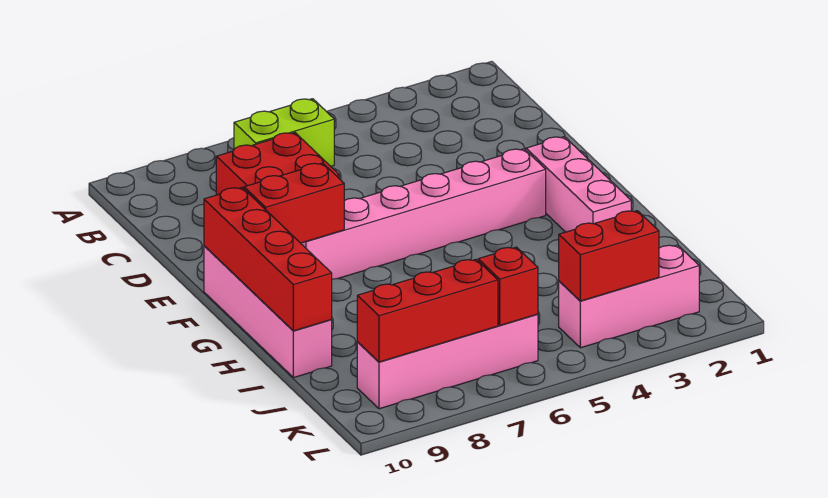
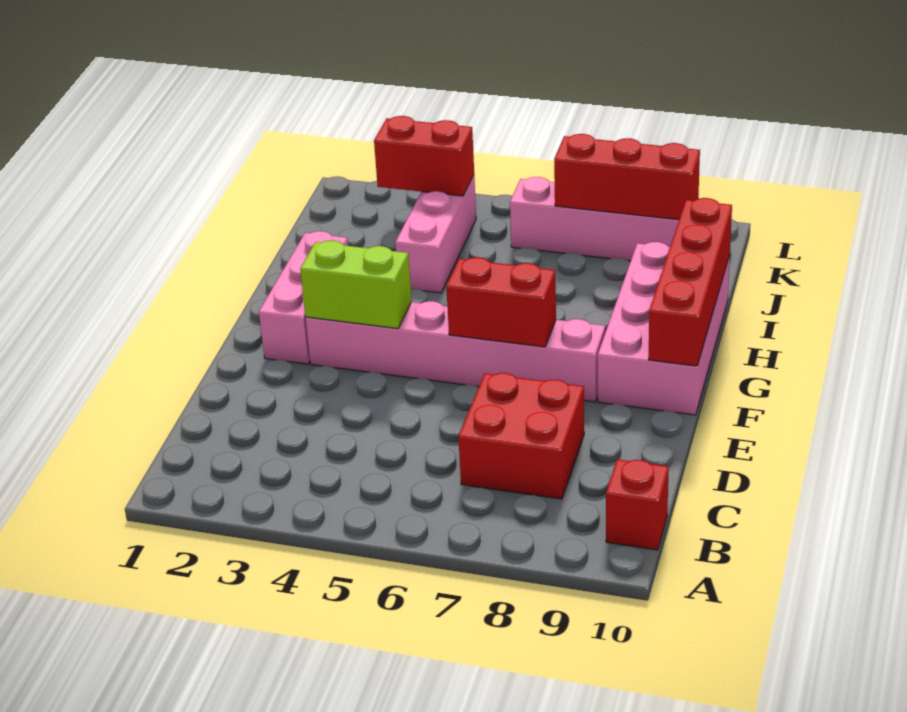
lime 1x2 brick [234,99,334,166] -> lime 1x2 brick moved to [300,241,412,329]
red 1x2 brick [244,163,344,243] -> red 1x2 brick moved to [446,257,556,347]
pink 1x4 brick [204,246,332,378] -> pink 2x4 brick [598,242,730,415]
pink 1x3 brick [559,245,699,348] -> pink 1x3 brick turned to [395,175,476,293]
red 1x1 brick [478,247,538,325] -> red 1x1 brick moved to [606,459,669,550]

